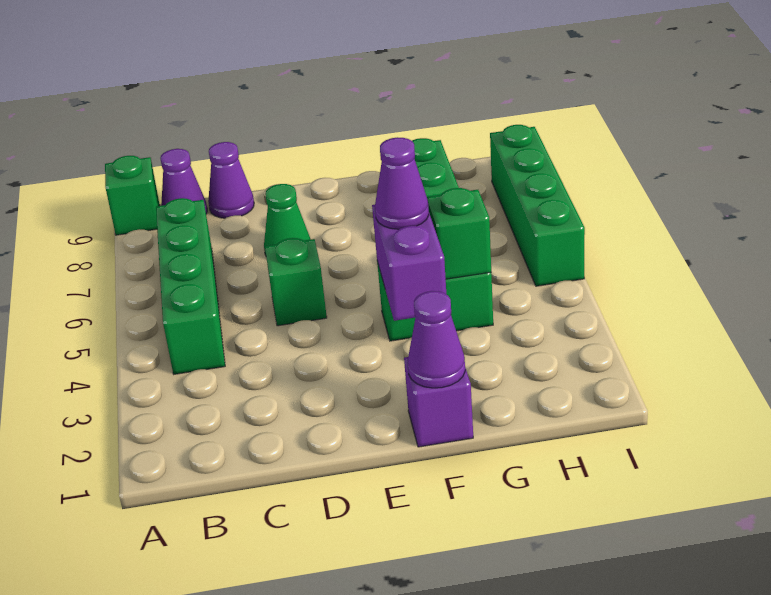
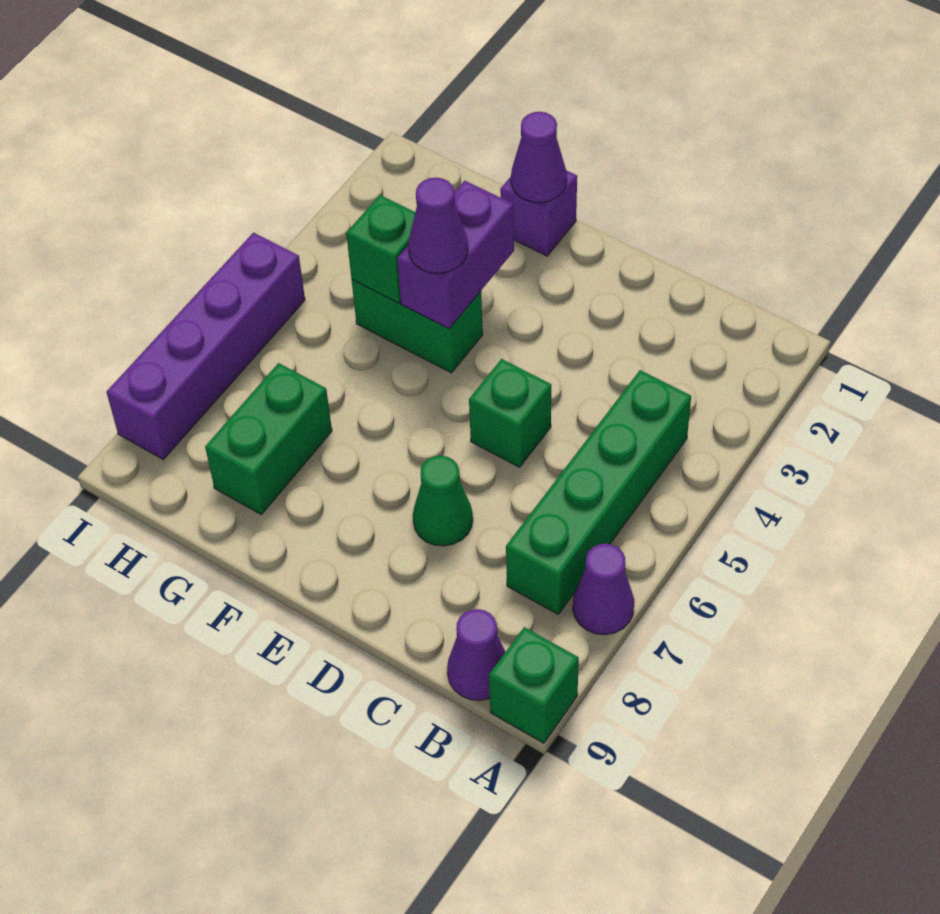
purple 1x1 cone [208,142,254,218] -> purple 1x1 cone moved to [573,544,634,635]
green 1x4 brick [490,125,585,286] -> purple 1x4 brick [106,233,305,459]

